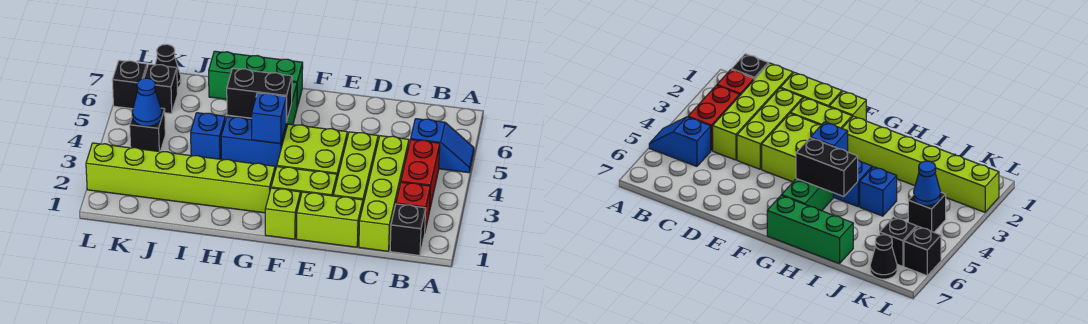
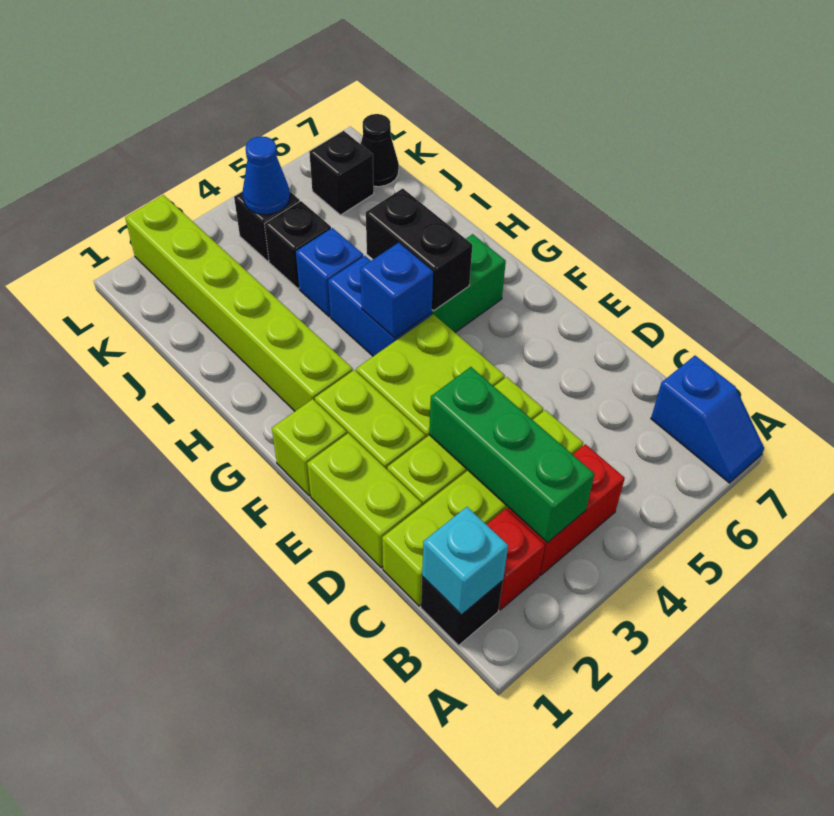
blue 1x2 slope [411,119,474,173] -> blue 1x2 slope moved to [651,356,764,483]
none -> cyan 1x1 brick [422,507,508,615]
green 1x3 brick [209,51,303,107] -> green 1x3 brick moved to [429,367,595,543]
black 1x1 brick [112,60,147,109] -> black 1x1 brick moved to [265,201,331,288]

